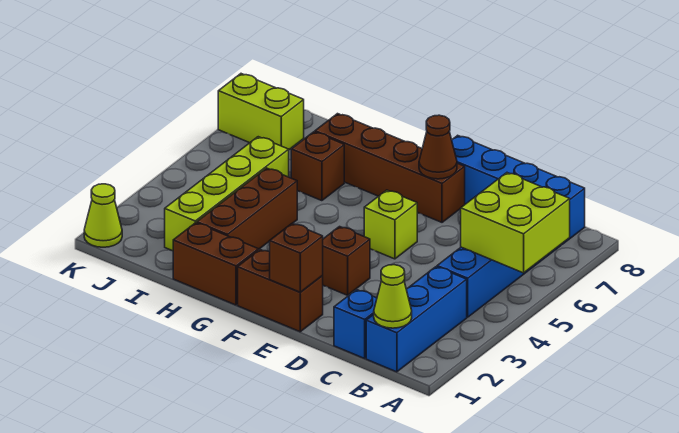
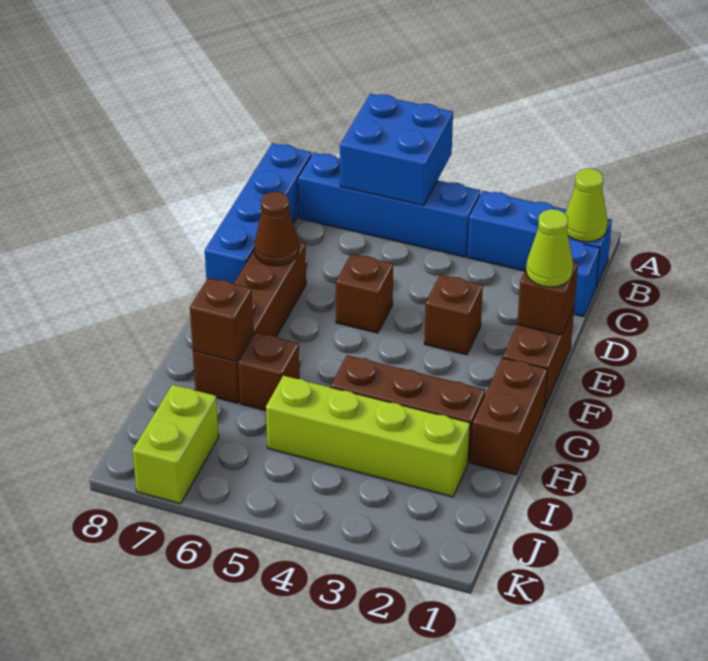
lime 2x2 brick [461,173,570,273] -> blue 2x2 brick [340,94,453,206]
lime 1x1 brick [364,190,417,259] -> brown 1x1 brick [336,254,393,333]
none -> brown 1x1 brick [190,278,253,361]
lime 1x1 cone [84,184,122,247] -> lime 1x1 cone moved to [526,209,573,287]

